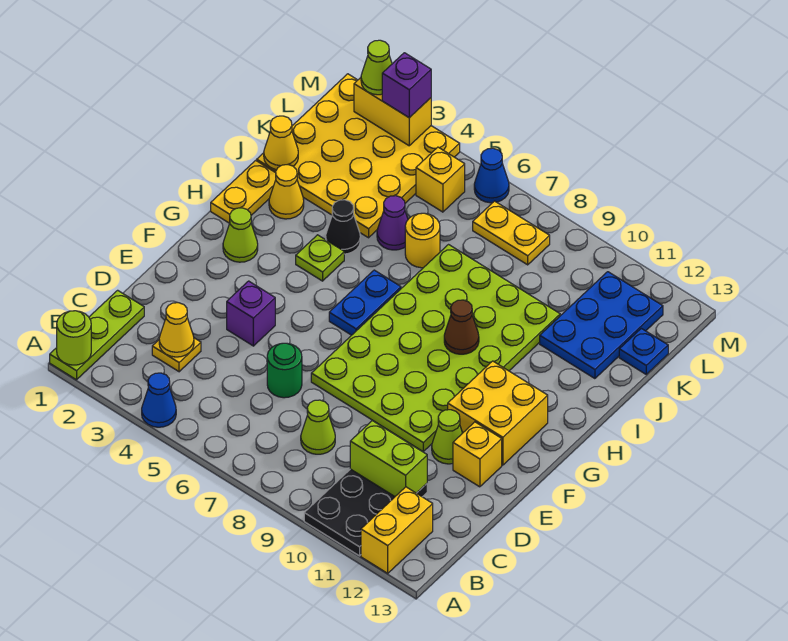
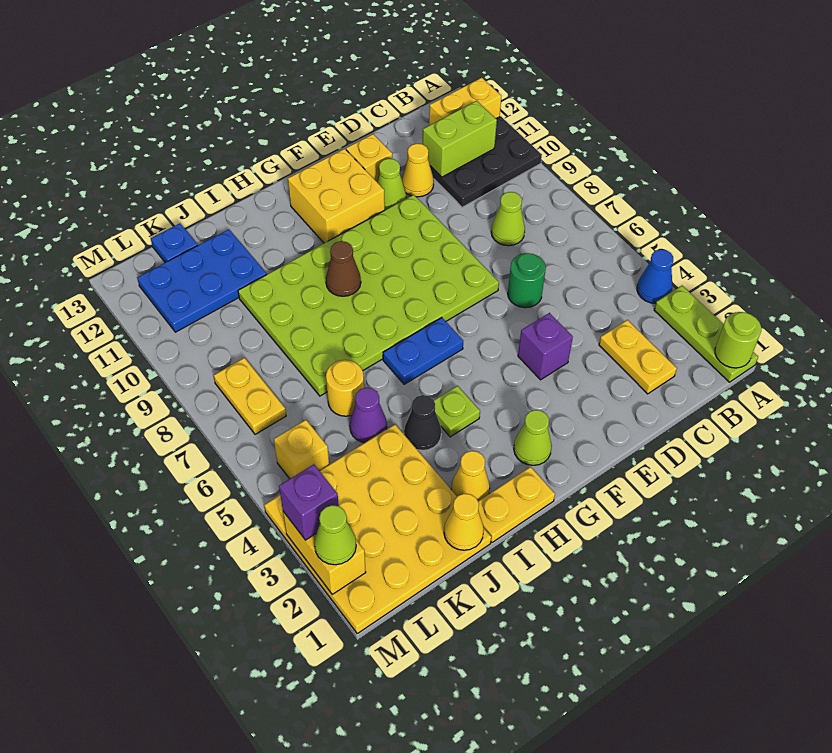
lime 1x3 plate [50,290,144,380] -> lime 1x3 plate turned to [654,286,758,382]
yellow 1x1 plate [152,338,201,372] -> yellow 1x2 plate [599,320,677,394]
yellow 1x1 cone [159,303,194,357] -> yellow 1x1 cone moved to [402,144,434,197]
lime 1x2 brick [350,421,427,496] -> lime 1x2 brick turned to [423,101,497,177]
blue 1x1 cone [474,148,509,203] -> none

